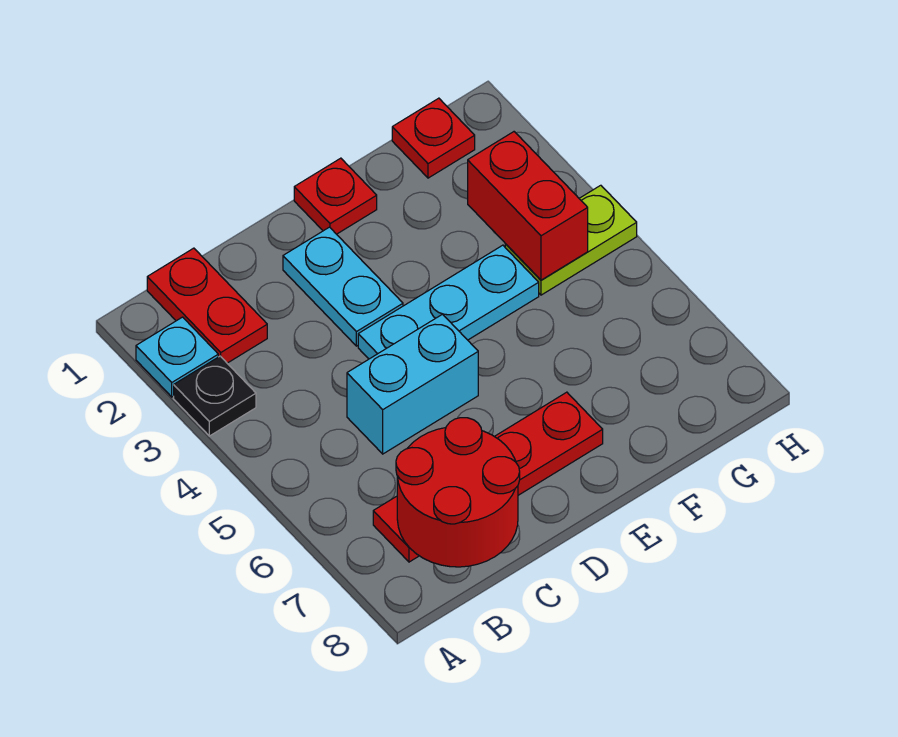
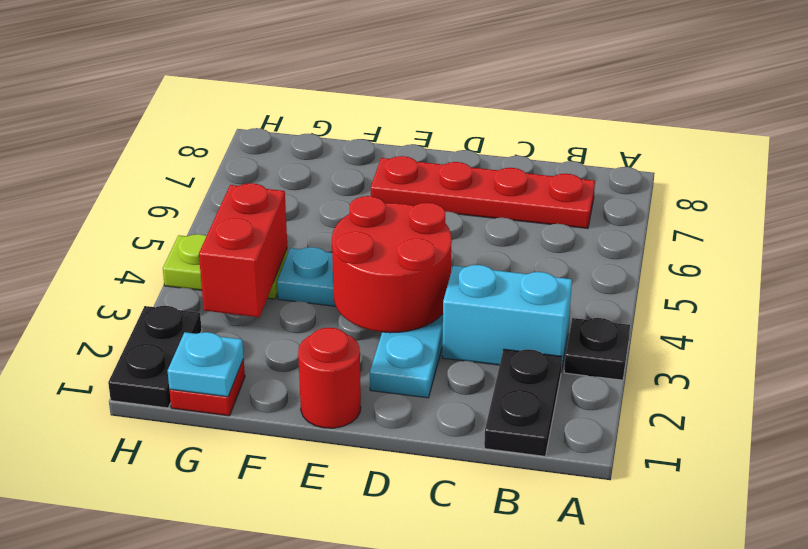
cyan 1x1 plate [136,317,218,397] -> cyan 1x1 plate moved to [168,332,244,397]
red 1x2 plate [147,248,267,363] -> black 1x2 plate [484,349,562,456]
red 2x2 round brick [396,418,520,567] -> red 2x2 round brick moved to [332,196,452,333]
cyan 1x2 brick [347,314,478,454] -> cyan 1x2 brick moved to [442,265,572,371]
red 1x1 plate [294,158,377,234] -> red 1x1 round brick [298,328,361,428]
none -> black 1x2 plate [108,306,202,408]

